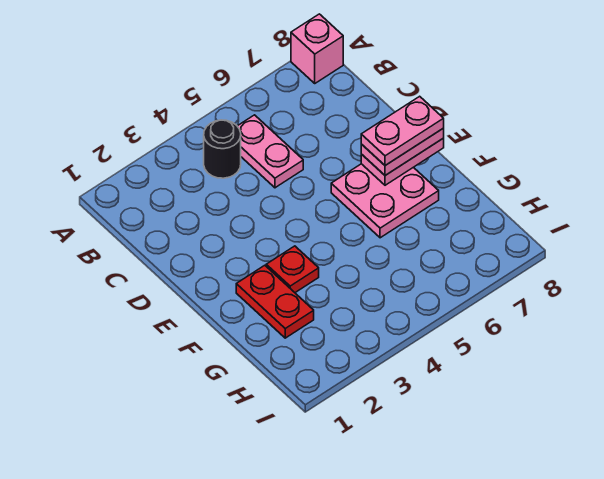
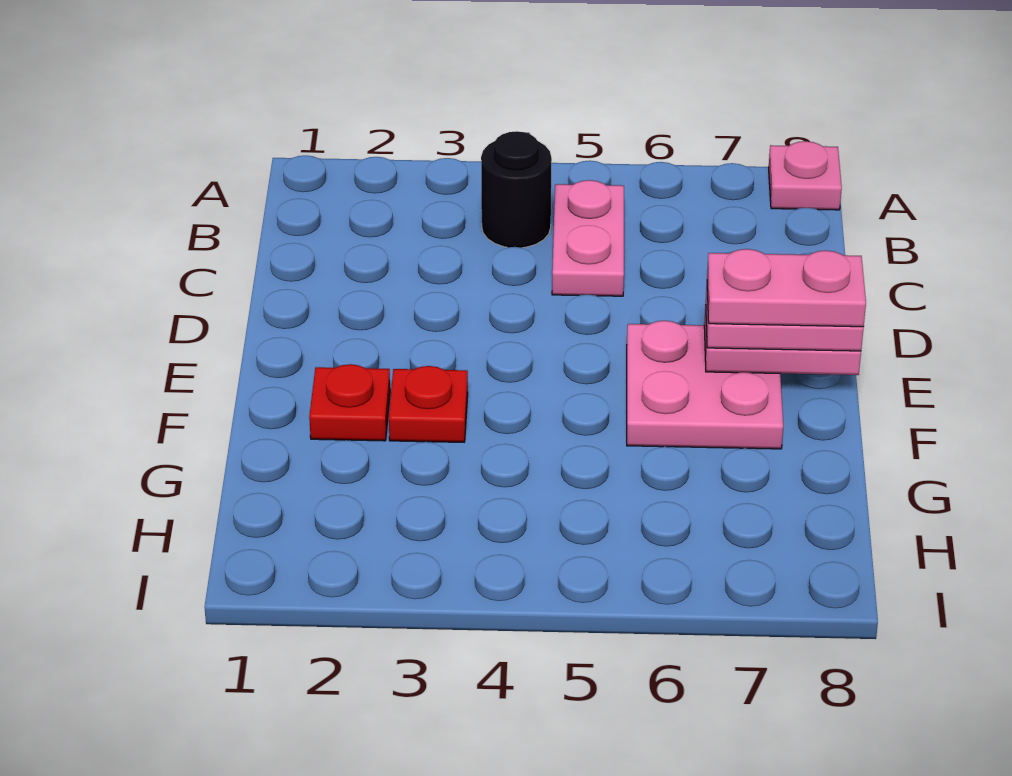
pink 1x1 brick [291,14,343,83] -> pink 1x1 plate [769,141,842,210]
red 1x2 plate [236,265,314,338] -> red 1x1 plate [309,364,390,441]

